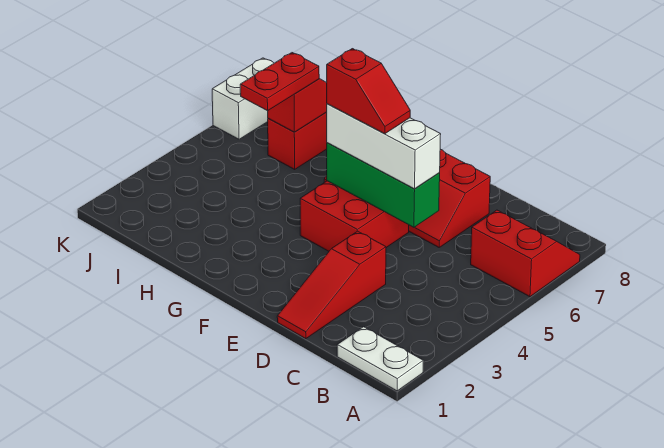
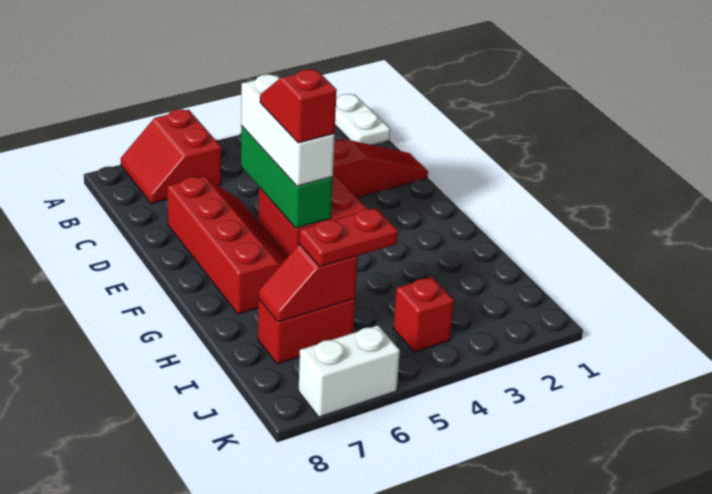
none -> red 1x1 brick [393,277,454,352]

